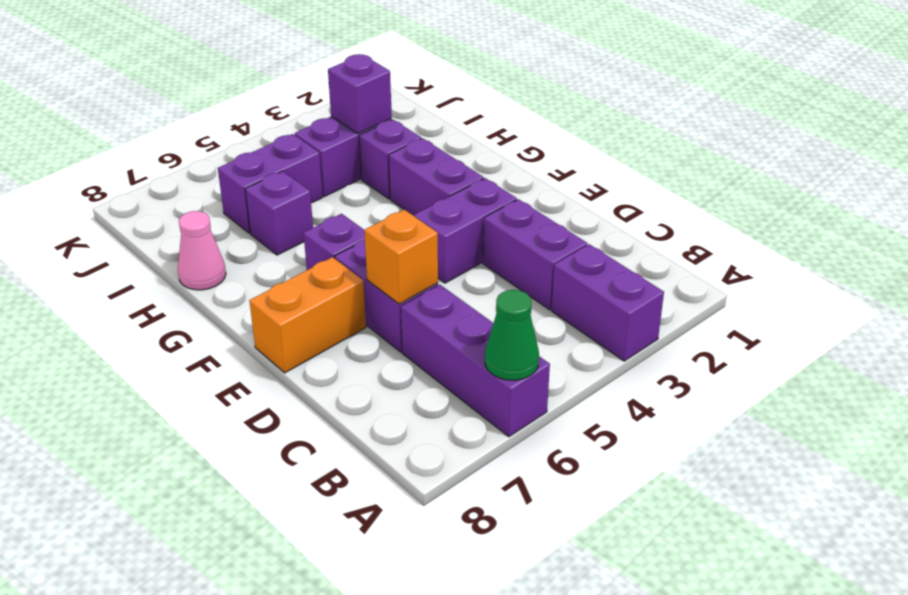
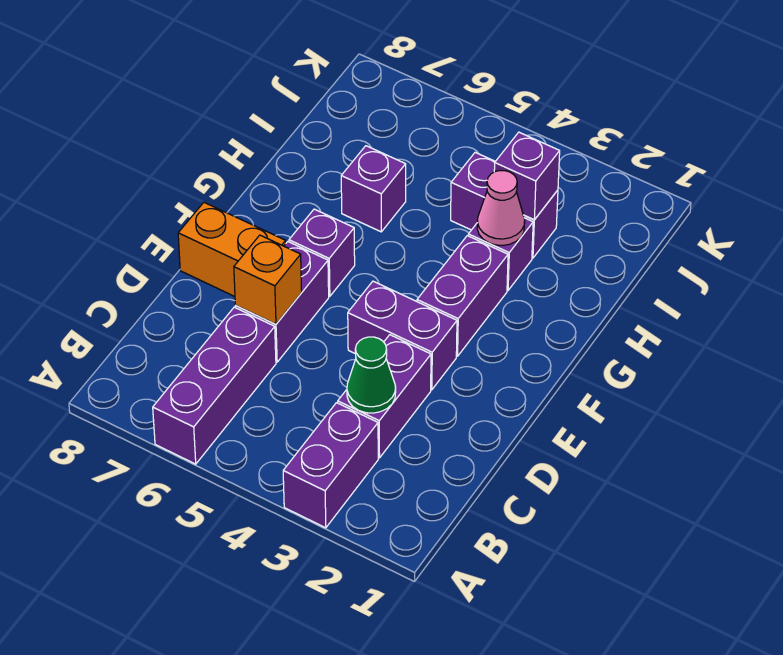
green 1x1 cone [485,290,539,380] -> green 1x1 cone moved to [347,337,396,413]
pink 1x1 cone [178,211,226,290] -> pink 1x1 cone moved to [477,171,525,245]
purple 1x2 brick [218,134,323,233] -> none

